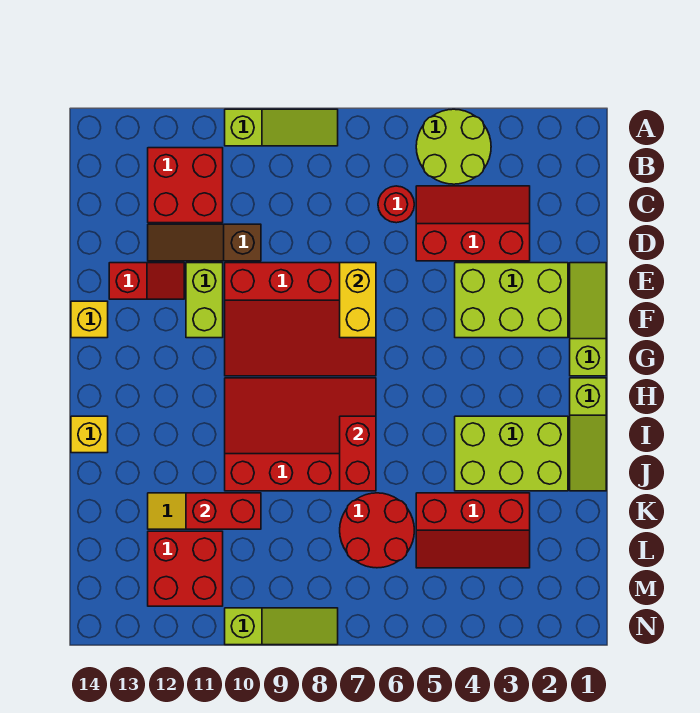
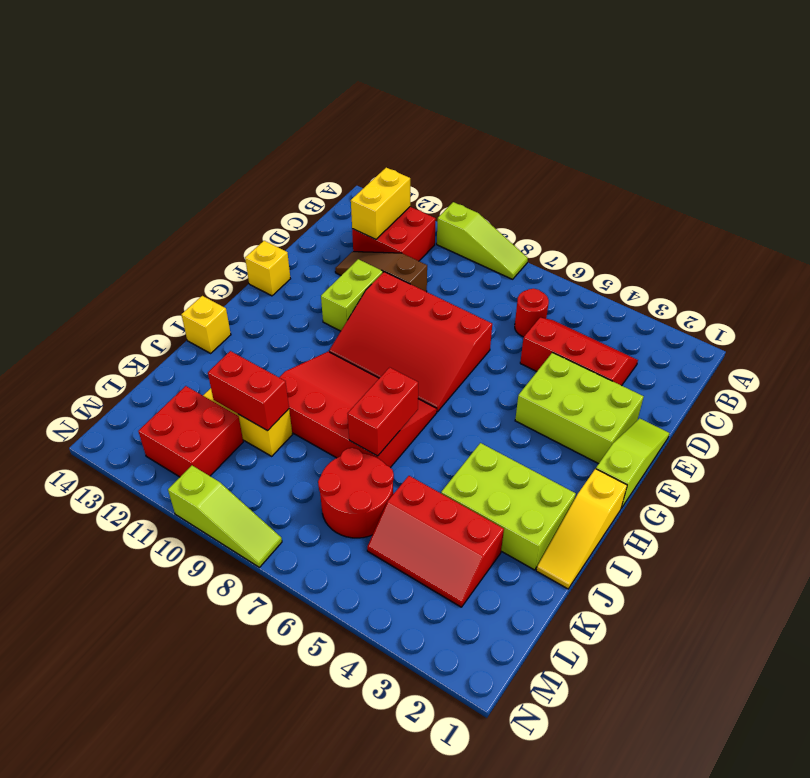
lime 2x2 round brick [416,109,491,184] -> none
yellow 1x2 brick [340,263,376,338] -> yellow 1x2 brick moved to [351,168,410,239]
red 1x2 slope [109,263,184,299] -> none
lime 1x3 slope [570,378,606,491] -> yellow 1x3 slope [536,469,627,589]

